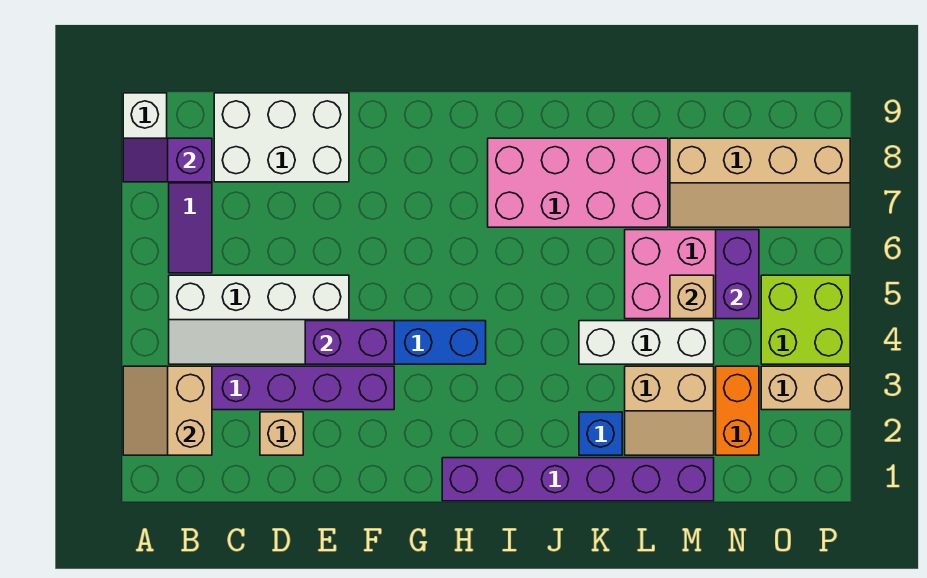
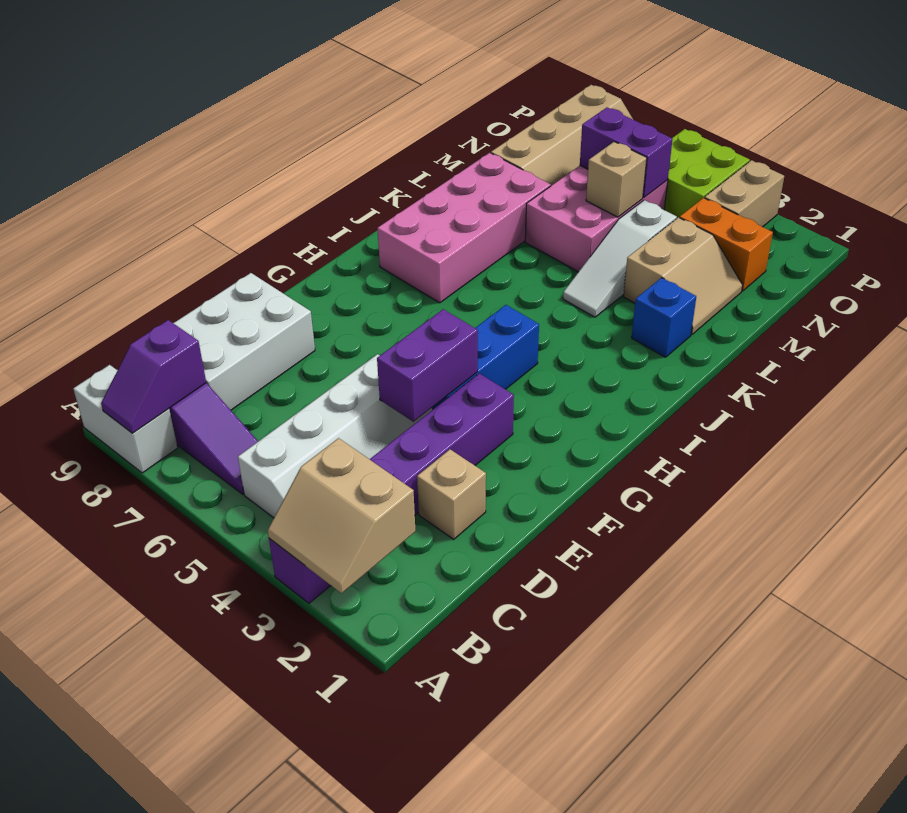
purple 1x6 brick [442,458,714,501] -> none
white 1x3 brick [579,321,714,364] -> white 1x3 slope [563,200,677,317]

